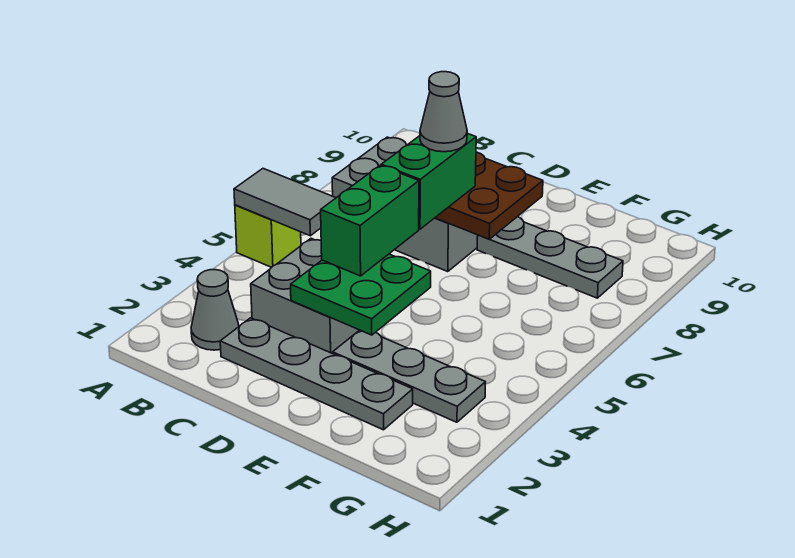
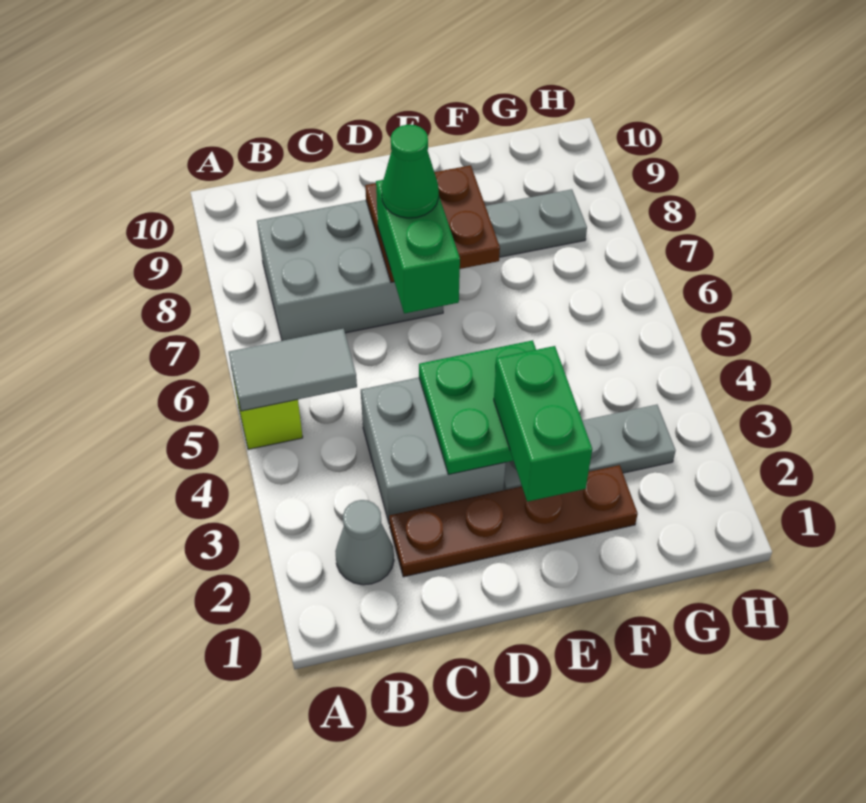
grey 1x4 plate [220,318,413,430] -> brown 1x4 plate [389,465,638,577]
green 1x2 brick [321,166,419,276] -> green 1x2 brick moved to [494,346,592,502]
grey 1x1 cone [420,72,467,152] -> green 1x1 cone [381,125,439,218]

